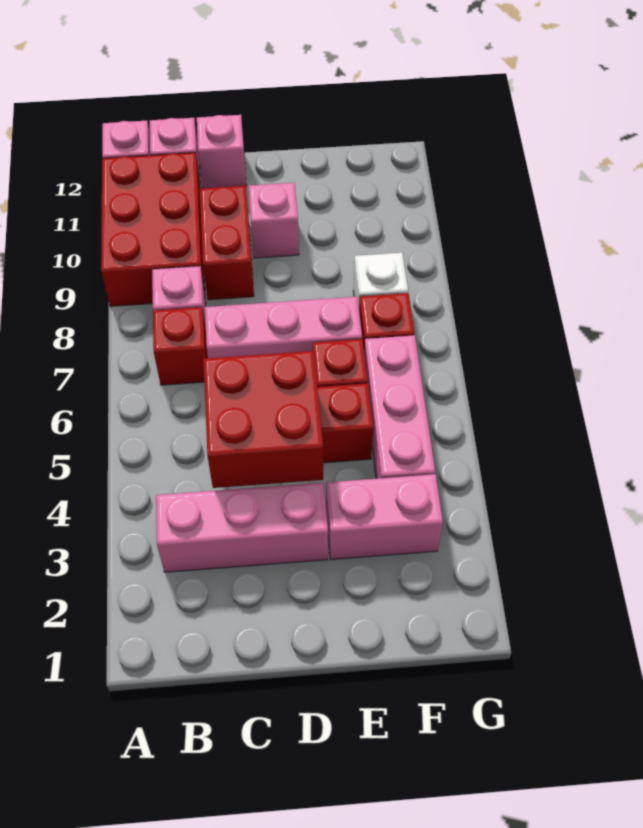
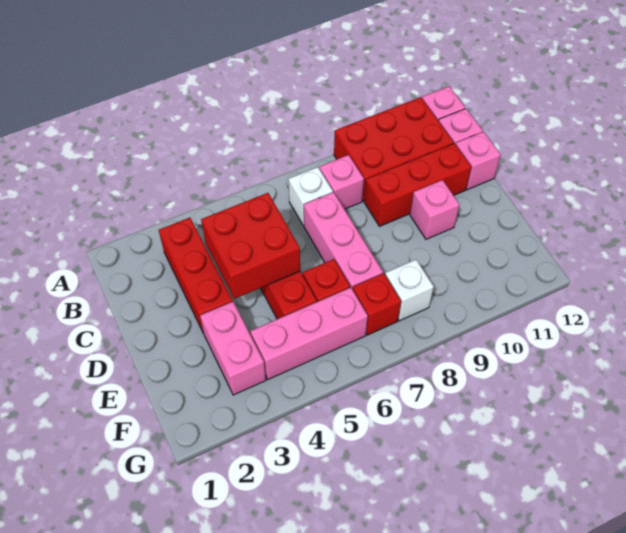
pink 1x3 brick [156,483,328,572] -> red 1x3 brick [159,218,233,333]
red 1x1 brick [153,307,208,385] -> white 1x1 brick [288,167,333,226]
red 1x2 brick [200,186,254,300] -> red 1x3 brick [364,143,471,226]

